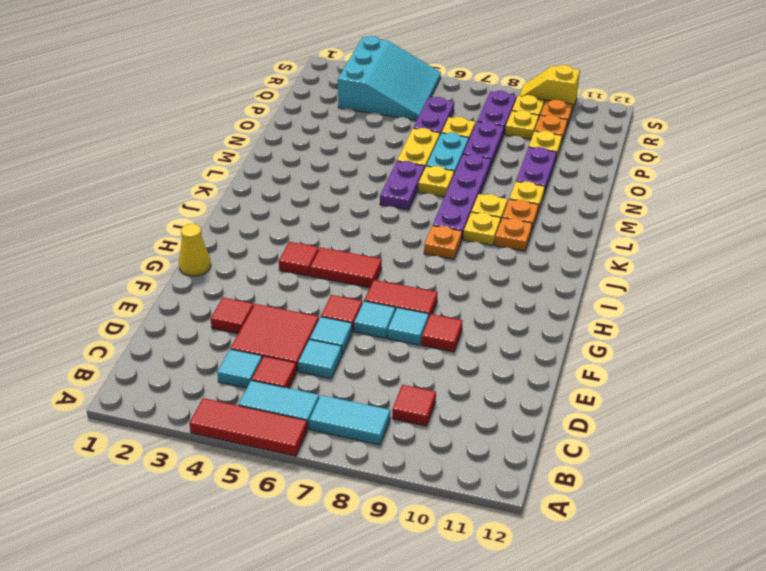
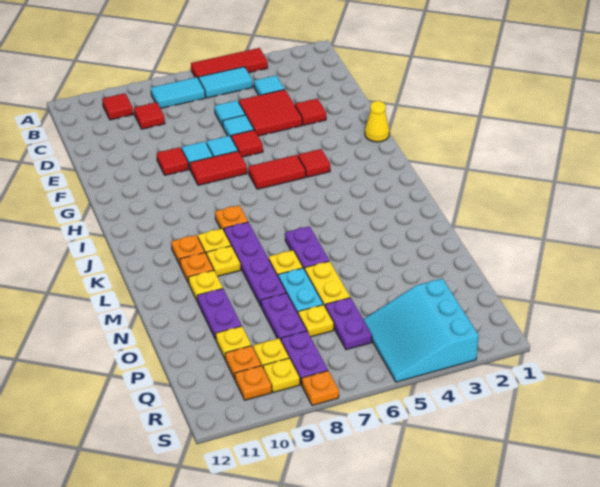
red 1x1 tile [252,356,297,388] -> red 1x1 tile moved to [102,93,133,120]
none -> orange 1x1 plate [302,371,339,405]
yellow 1x2 slope [519,65,580,111] -> none

